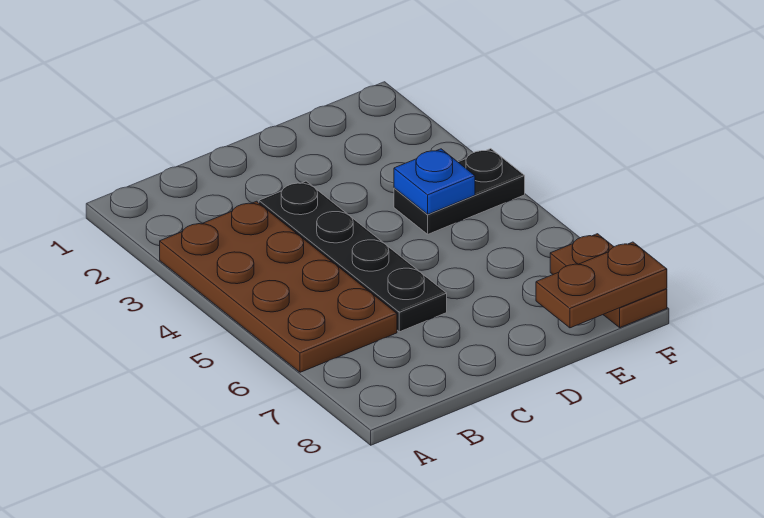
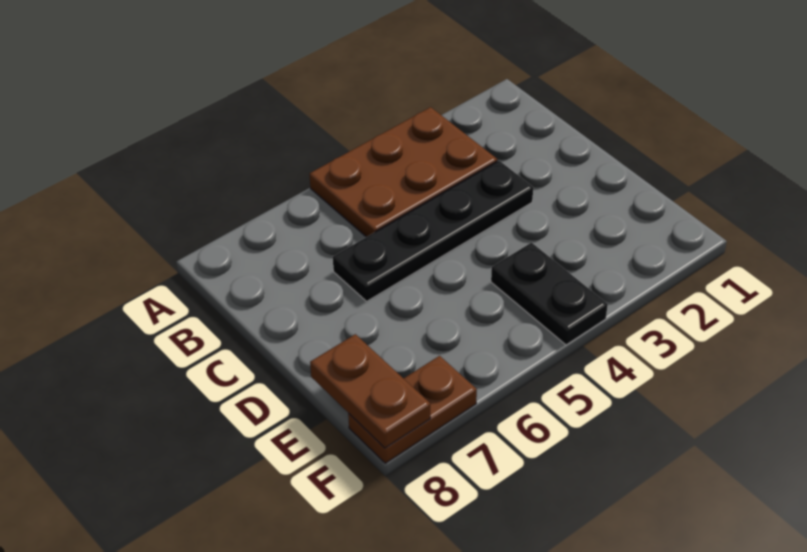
brown 2x4 plate [160,201,397,372] -> brown 2x3 plate [310,107,497,237]
blue 1x1 plate [394,149,475,214] -> none

